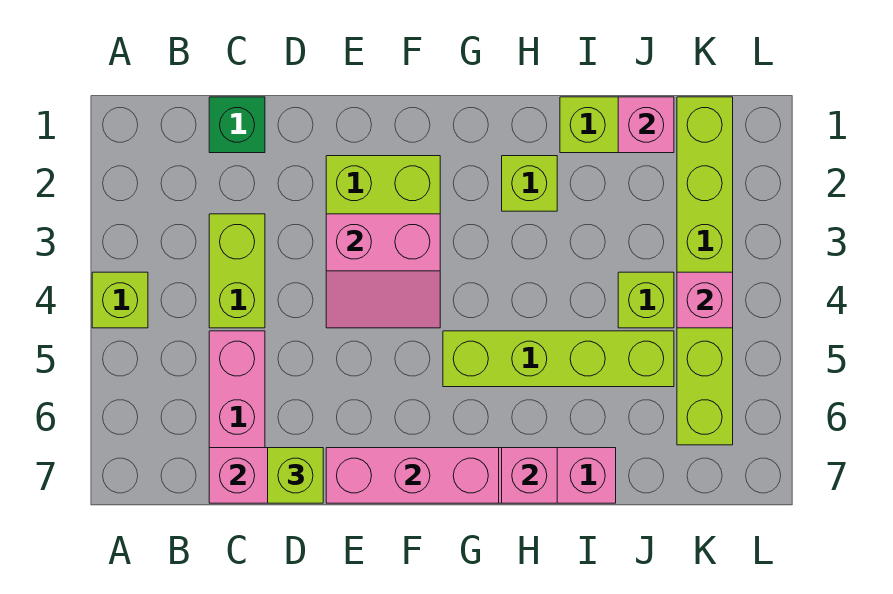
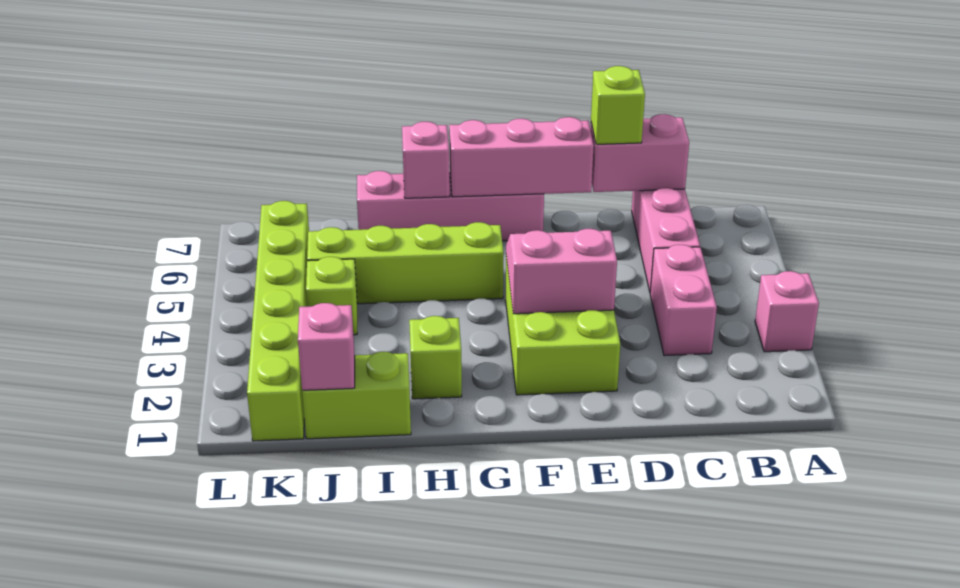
lime 1x1 brick [92,272,148,328] -> none
green 1x1 brick [209,97,265,153] -> none
lime 1x2 brick [209,214,265,328] -> pink 1x2 brick [650,245,717,356]
pink 1x1 brick [677,272,733,328] -> pink 1x1 brick moved to [755,271,819,352]

